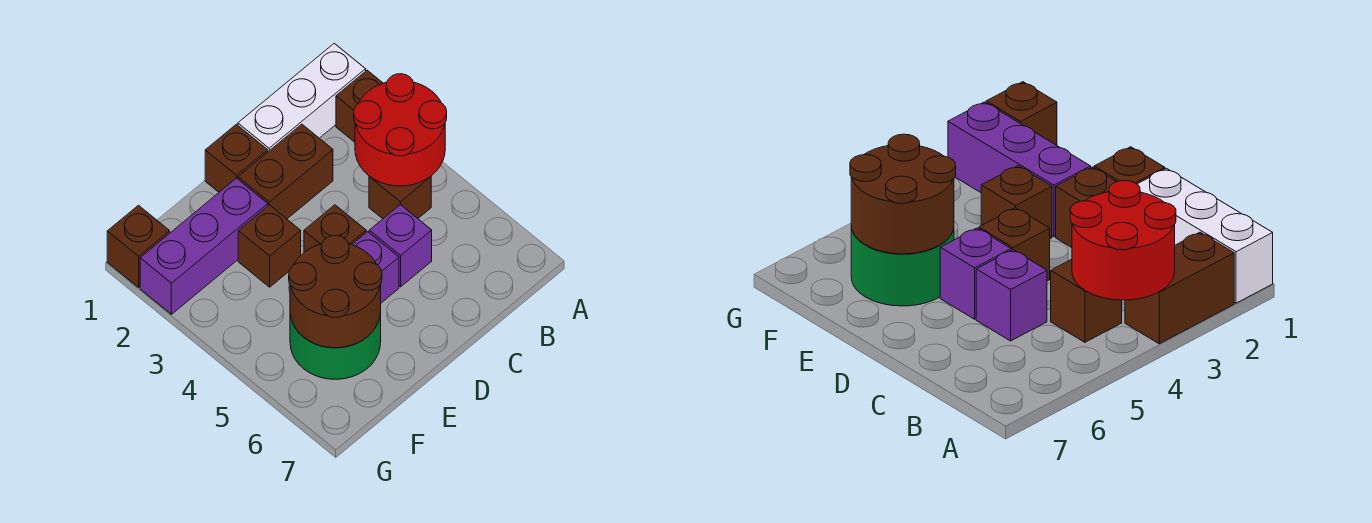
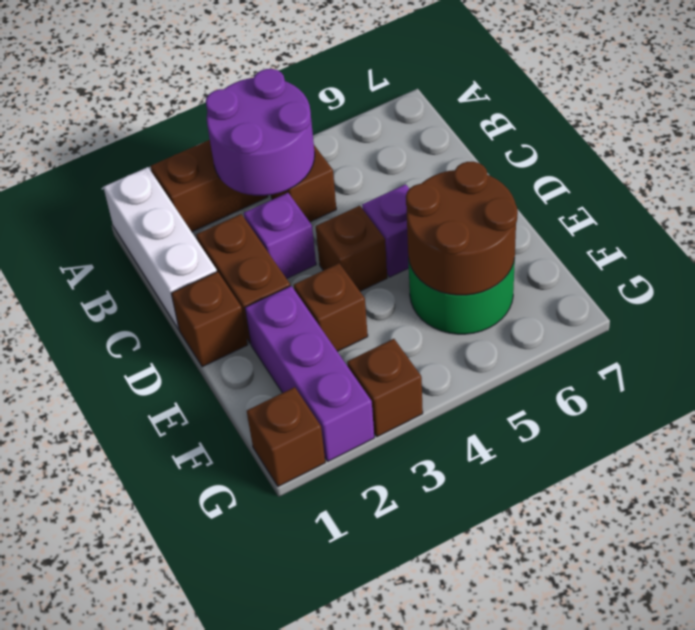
red 2x2 round brick [354,74,447,186] -> purple 2x2 round brick [206,69,315,196]
purple 1x1 brick [369,205,432,287] -> purple 1x1 brick moved to [244,193,316,279]
none -> brown 1x1 brick [347,339,423,437]

